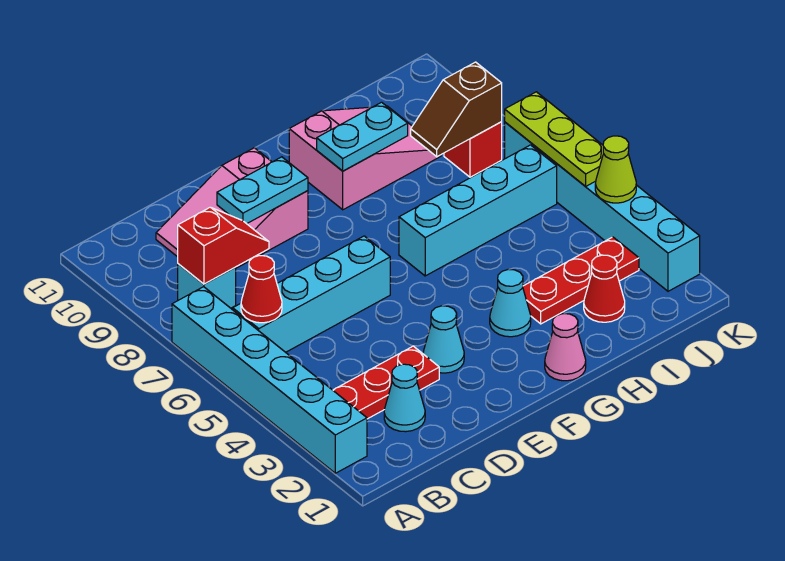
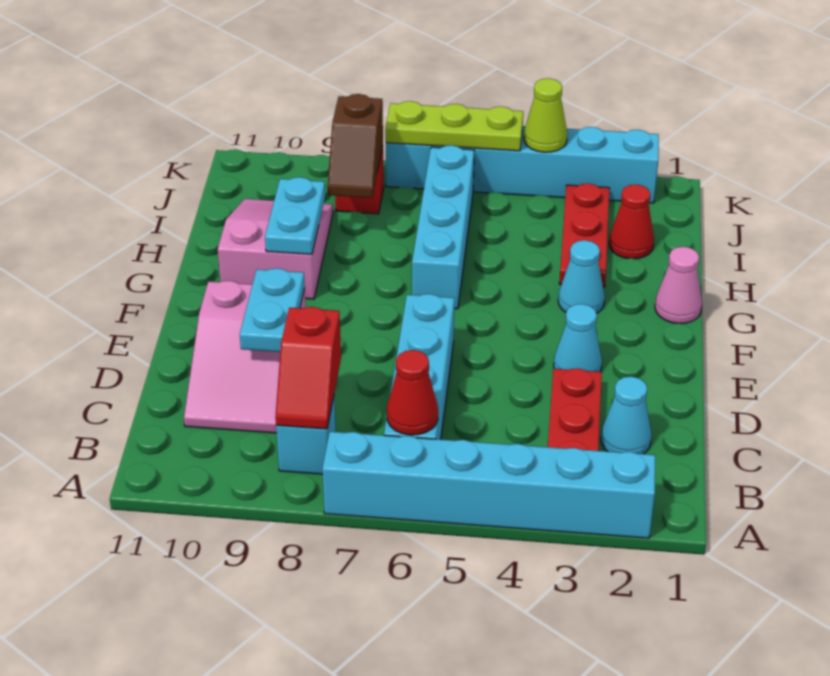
red 1x2 slope [178,207,269,284] -> red 1x2 slope turned to [275,307,341,429]

